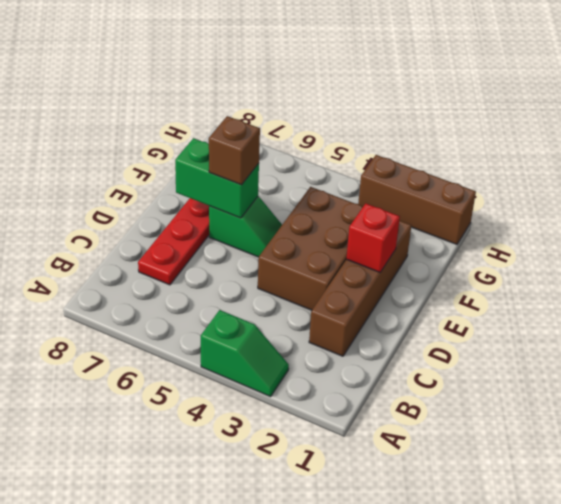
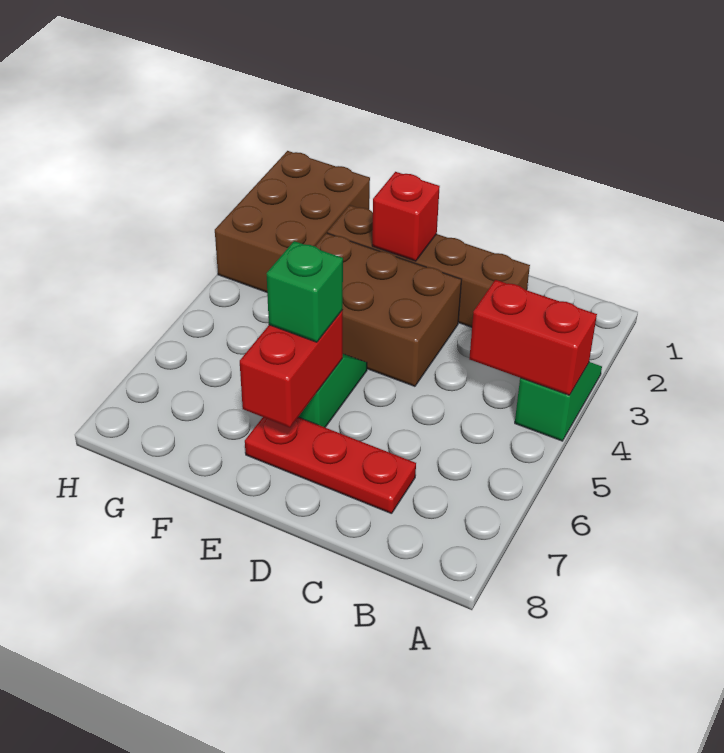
none -> red 1x2 brick [469,280,597,395]
green 1x2 brick [175,138,259,218] -> red 1x2 brick [240,310,343,427]
brown 1x1 brick [209,116,260,185] -> green 1x1 brick [266,241,343,342]
brown 1x3 brick [358,155,476,244] -> brown 2x3 brick [215,151,370,292]

